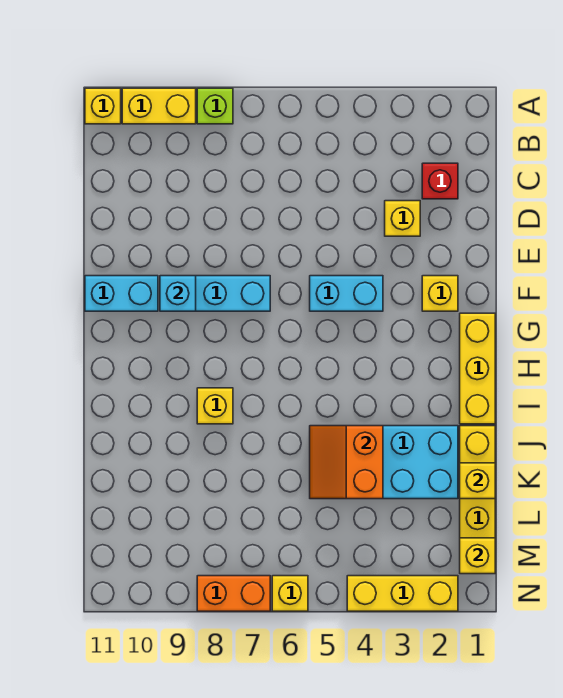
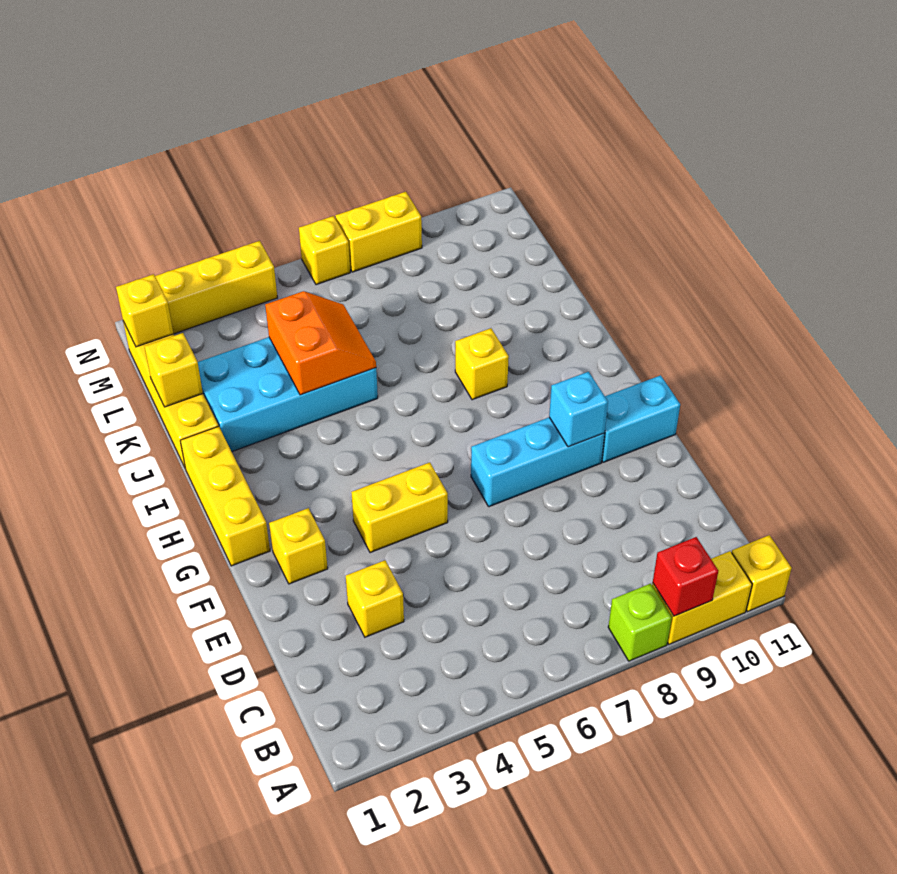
red 1x1 brick [422,163,458,199] -> red 1x1 brick moved to [653,537,718,616]
cyan 1x2 brick [310,276,383,311] -> yellow 1x2 brick [351,462,448,553]
orange 1x2 brick [197,576,270,611] -> yellow 1x2 brick [335,192,422,272]

